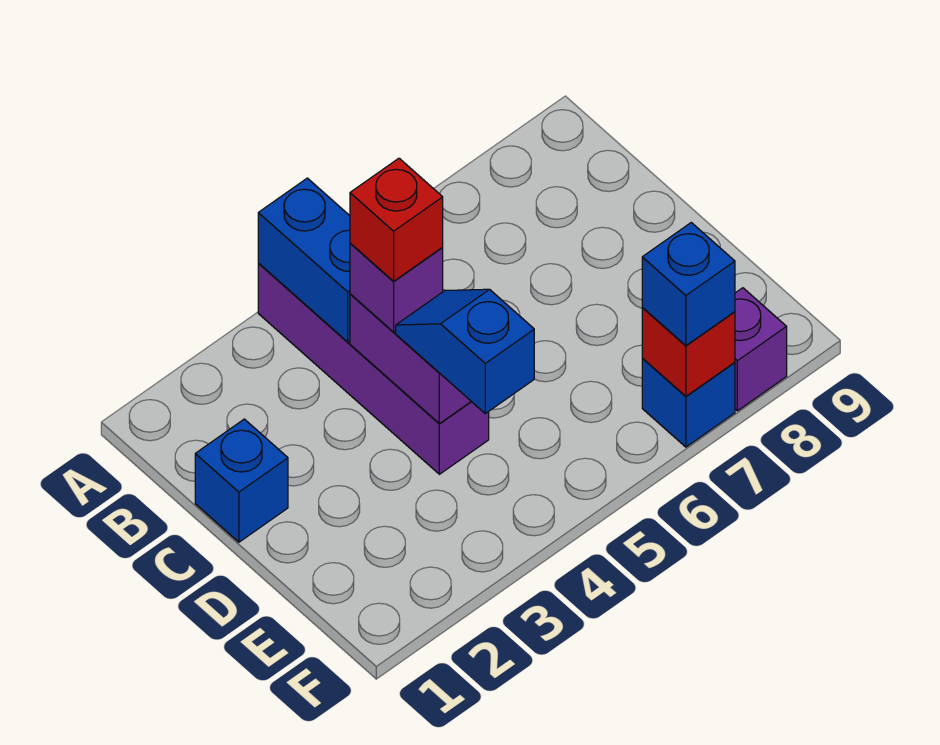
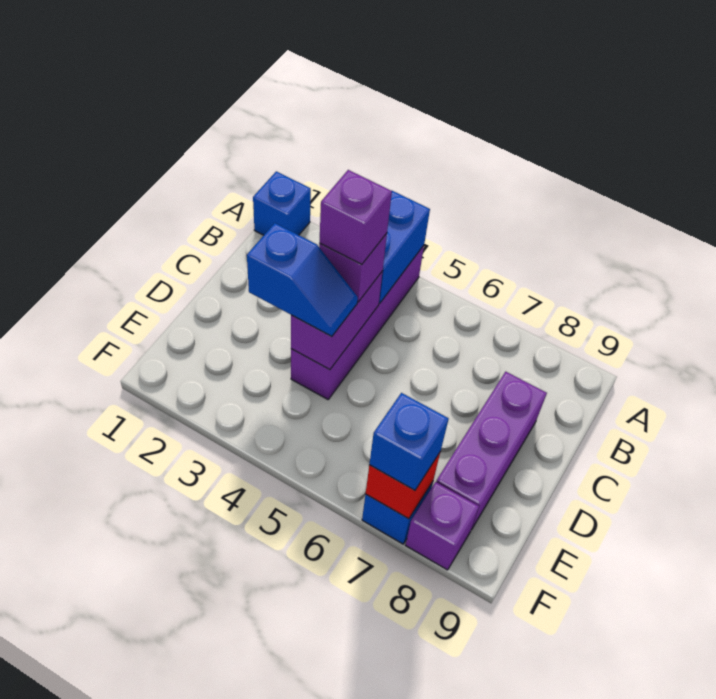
blue 1x1 brick [195,419,288,542] -> blue 1x1 brick moved to [253,171,311,235]
red 1x1 brick [350,158,443,281] -> purple 1x1 brick [319,170,392,264]
none -> purple 1x3 brick [436,372,547,530]
blue 1x2 slope [396,289,534,413] -> blue 1x2 slope turned to [247,223,358,337]

